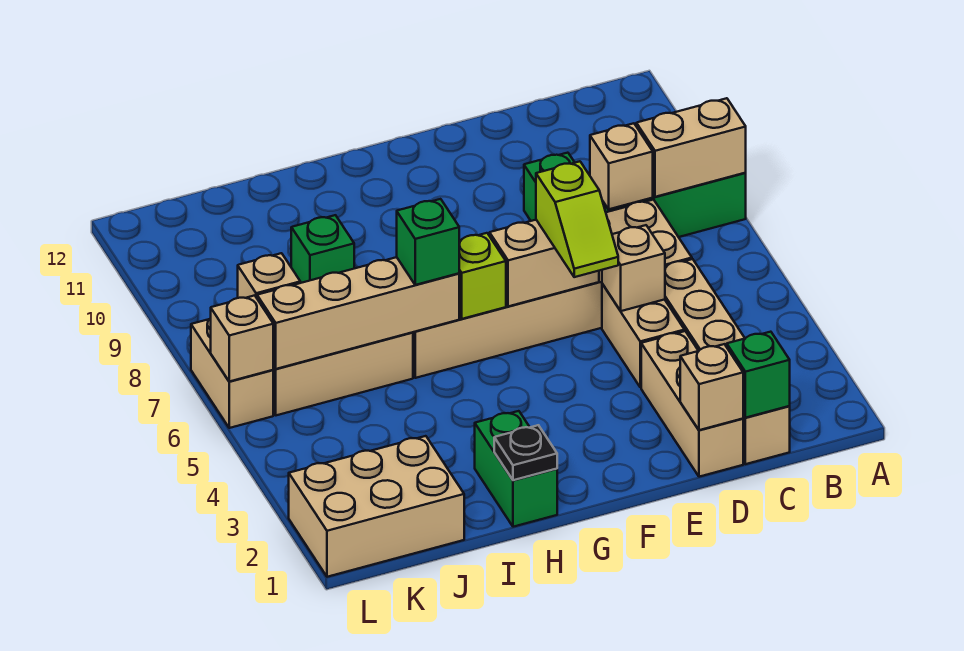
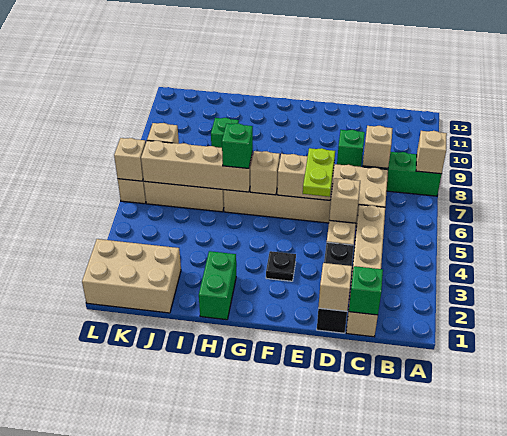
tan 1x2 brick [636,98,746,197] -> tan 1x1 brick [416,131,447,174]
tan 1x3 brick [641,331,743,477] -> black 1x3 brick [317,242,354,333]
lime 1x2 slope [536,161,618,277] -> lime 1x2 plate [303,148,335,197]
lime 1x1 brick [459,233,506,319] -> tan 1x1 brick [250,151,280,195]
black 1x1 plate [494,425,557,480] -> black 1x1 plate moved to [266,251,296,281]

